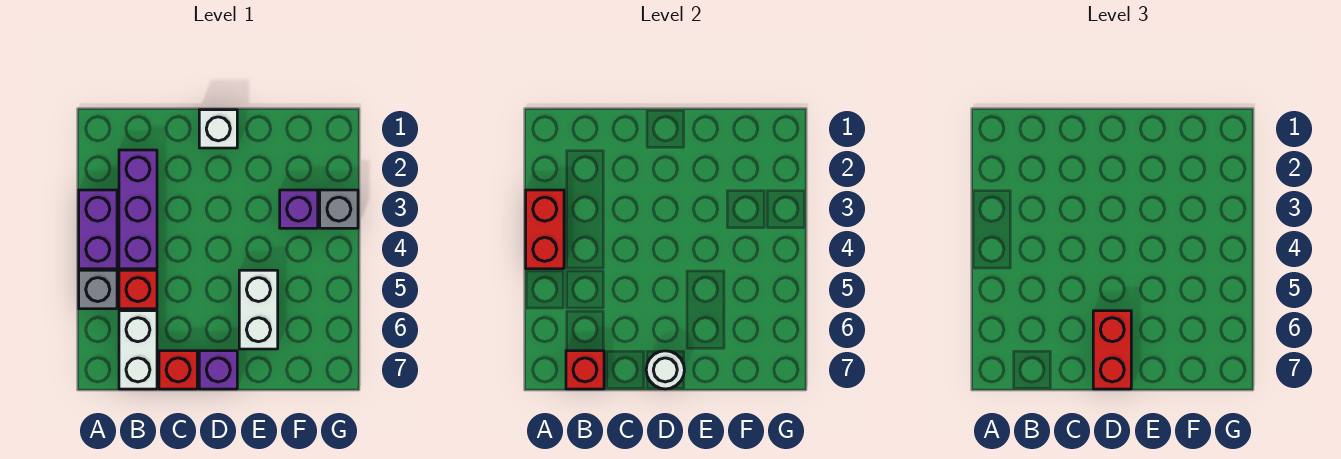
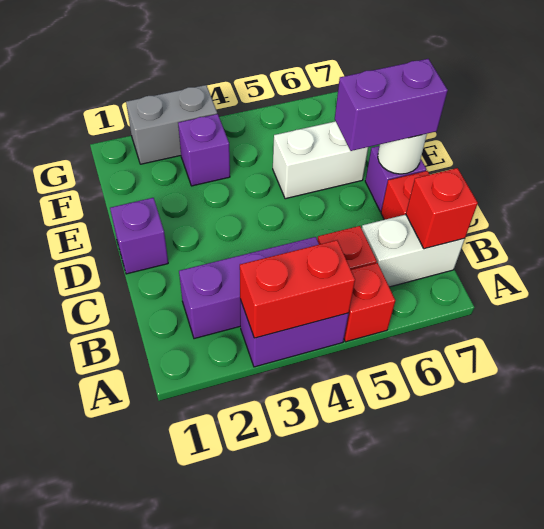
grey 1x1 brick [79,270,117,309] -> red 1x1 brick [344,263,395,342]
white 1x1 brick [199,110,237,148] -> purple 1x1 brick [110,198,168,274]
red 1x2 brick [1093,311,1131,389] -> purple 1x2 brick [335,59,448,151]
grey 1x1 brick [320,190,358,228] -> grey 1x2 brick [126,85,217,164]

